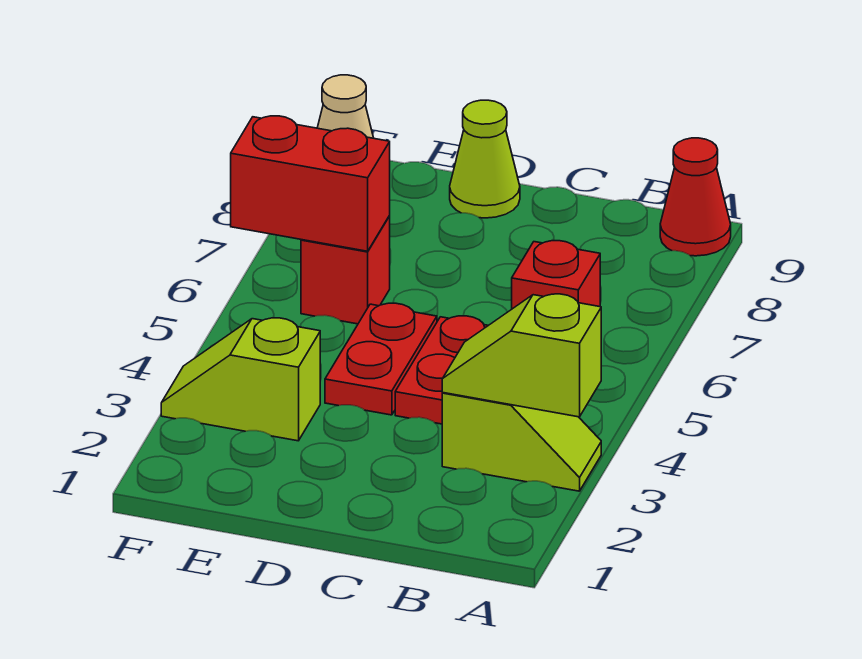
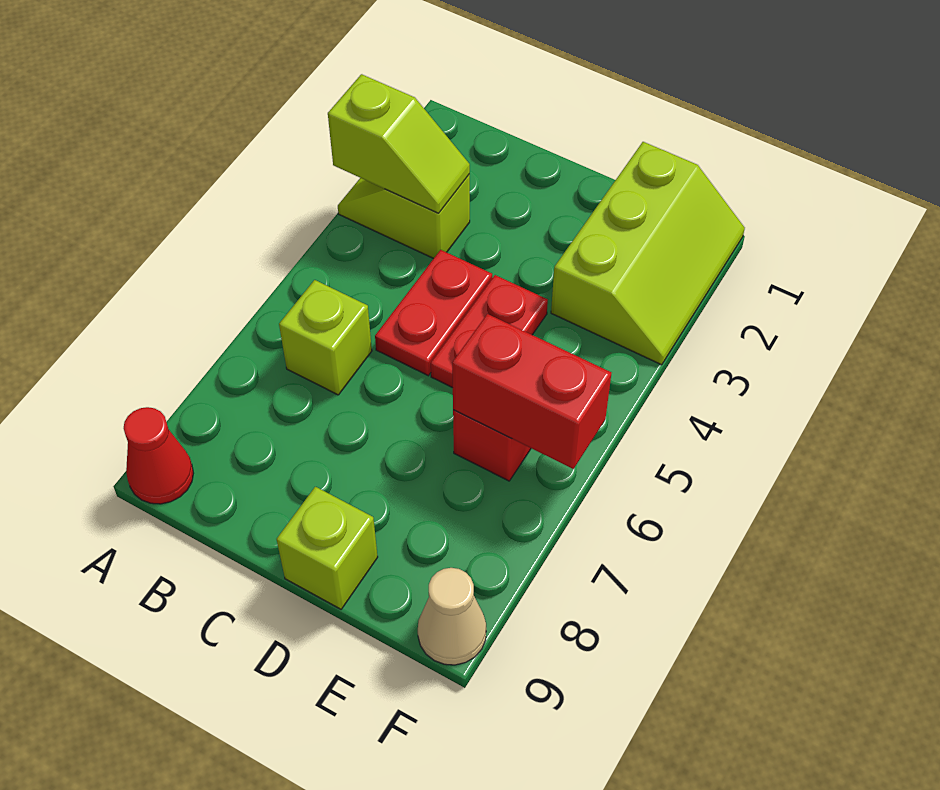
red 1x1 brick [512,241,600,309] -> lime 1x1 brick [279,280,372,395]
lime 1x1 cone [450,100,520,218] -> lime 1x1 brick [277,487,378,609]
lime 1x2 slope [161,318,320,441] -> lime 2x3 slope [551,142,745,365]

